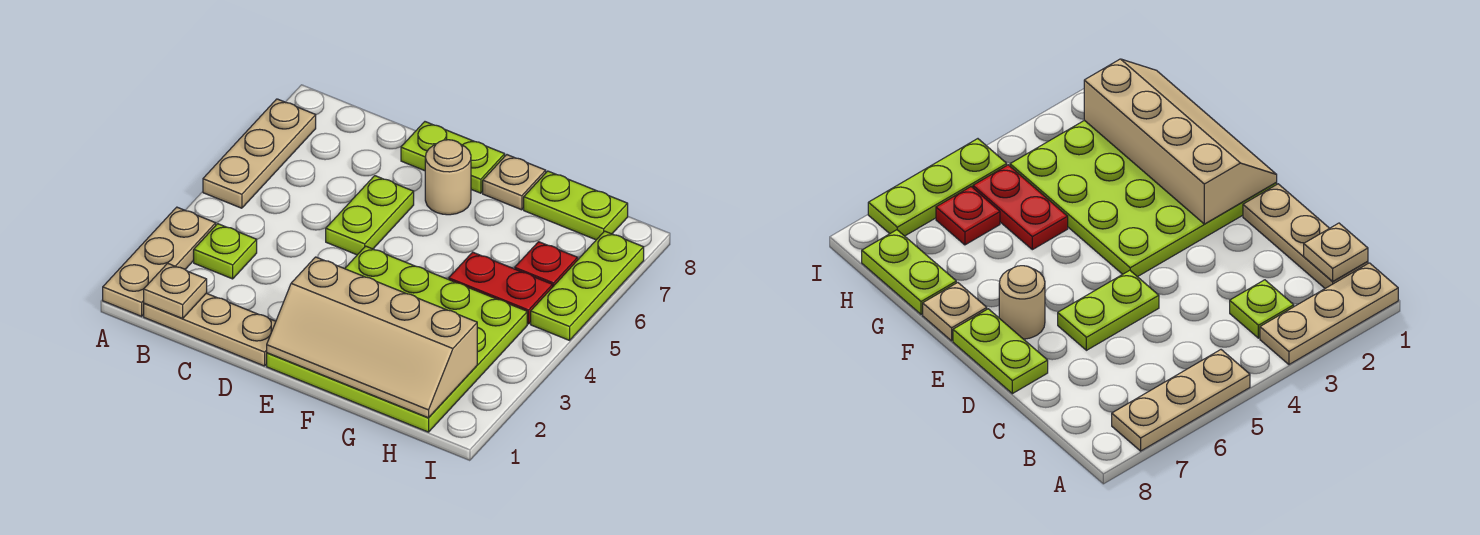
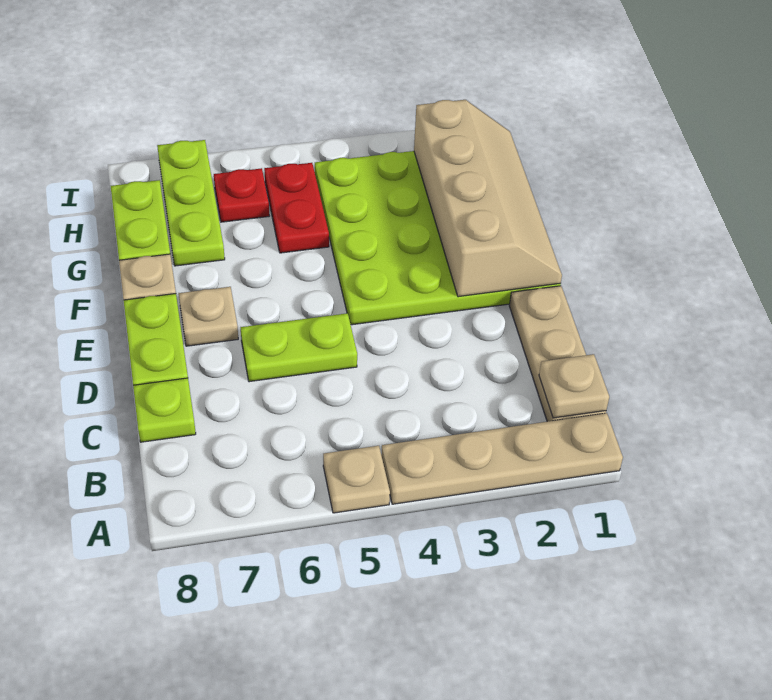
tan 1x3 plate [103,207,216,316] -> tan 1x4 plate [381,413,623,504]
tan 1x3 plate [203,99,316,208] -> tan 1x1 plate [323,446,390,513]
lime 1x1 plate [194,224,257,279] -> lime 1x1 plate moved to [133,378,196,442]
tan 1x1 round brick [425,140,471,215] -> tan 1x1 plate [179,287,238,346]
lime 1x3 plate [531,231,644,340] -> lime 1x3 plate turned to [157,140,225,266]

